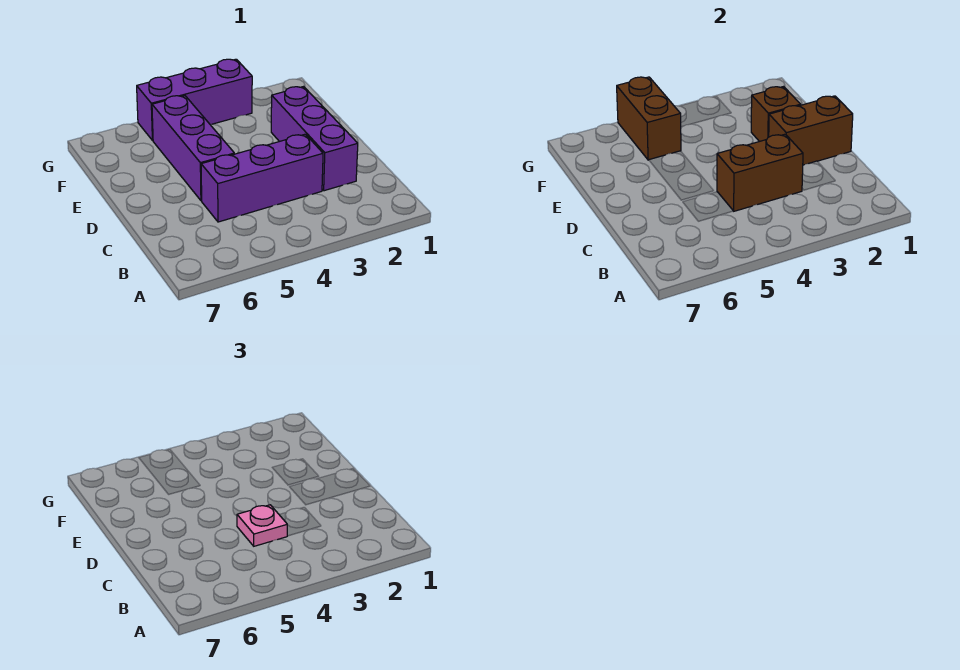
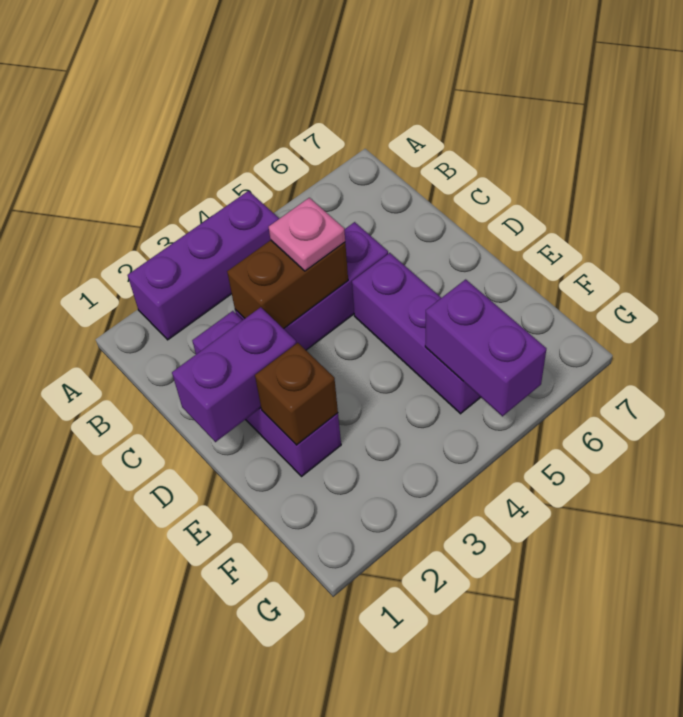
brown 1x2 brick [769,96,853,165] -> purple 1x2 brick [172,307,296,442]
brown 1x2 brick [617,77,681,160] -> purple 1x2 brick [425,279,546,416]
purple 1x3 brick [137,59,252,141] -> purple 1x3 brick moved to [128,191,279,340]

